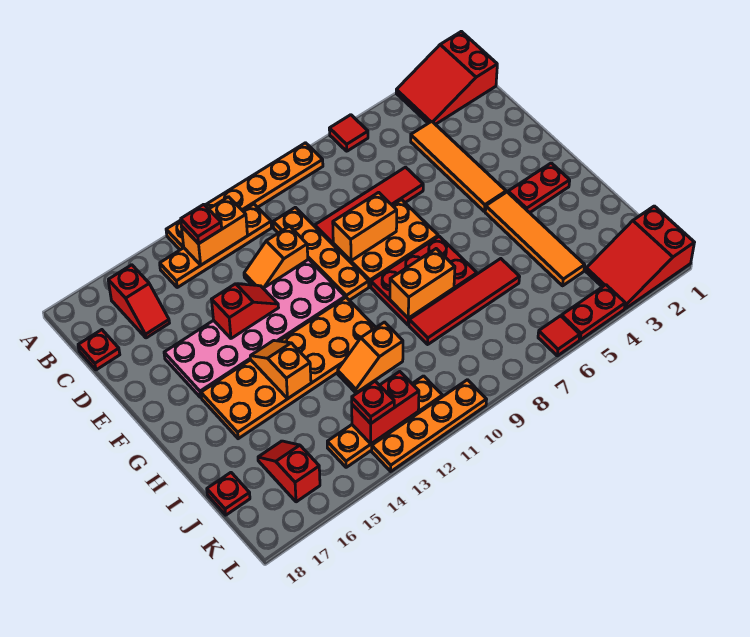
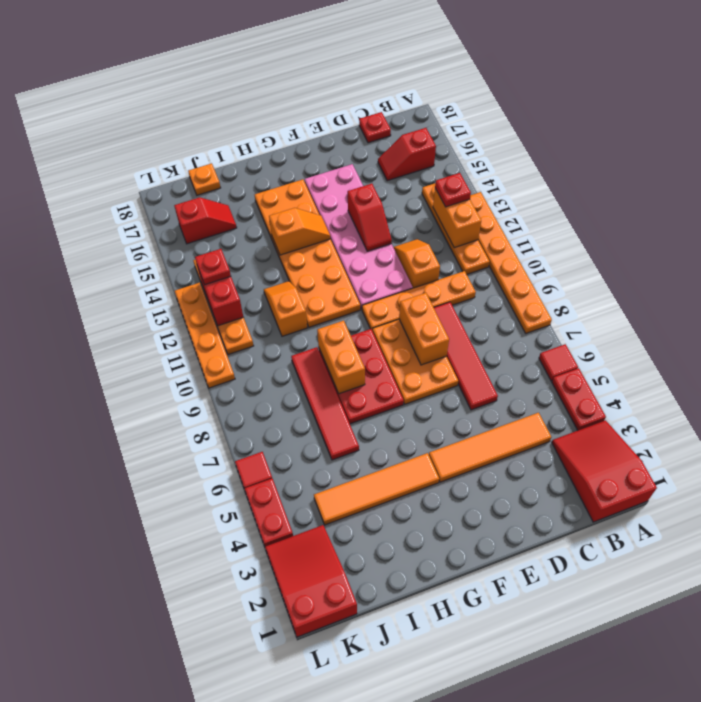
red 1x2 plate [508,163,570,213] -> red 1x2 plate moved to [552,368,606,430]
red 1x1 plate [207,473,250,515] -> orange 1x1 plate [188,163,221,195]

